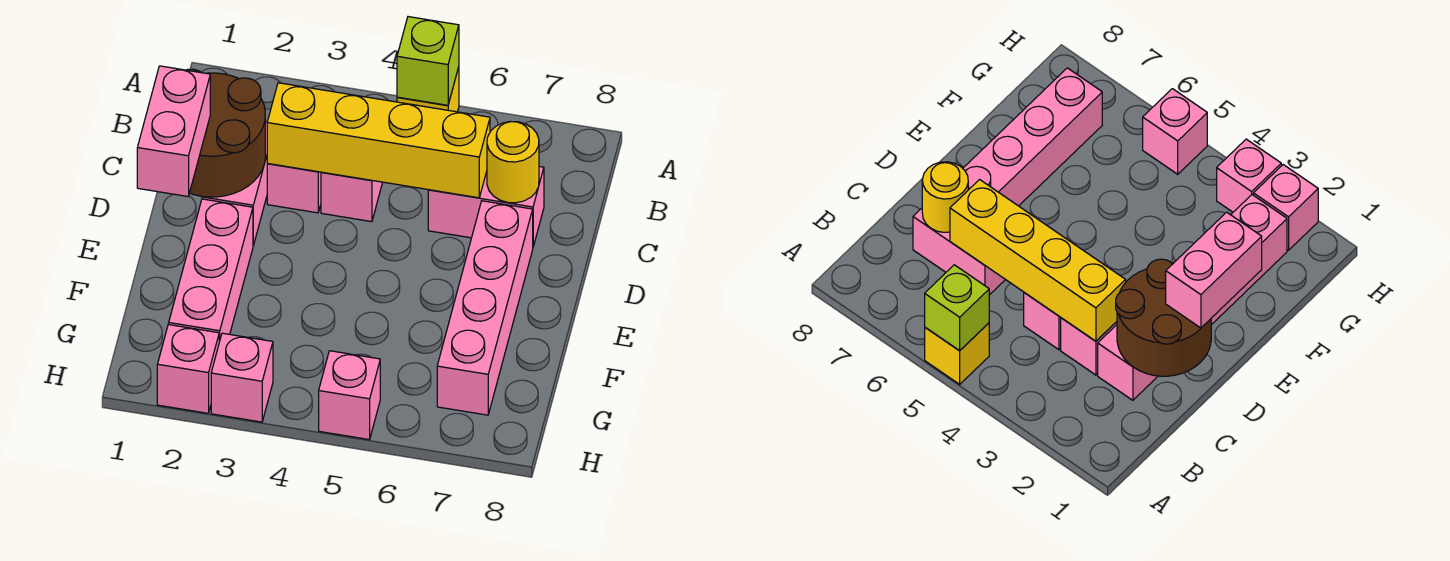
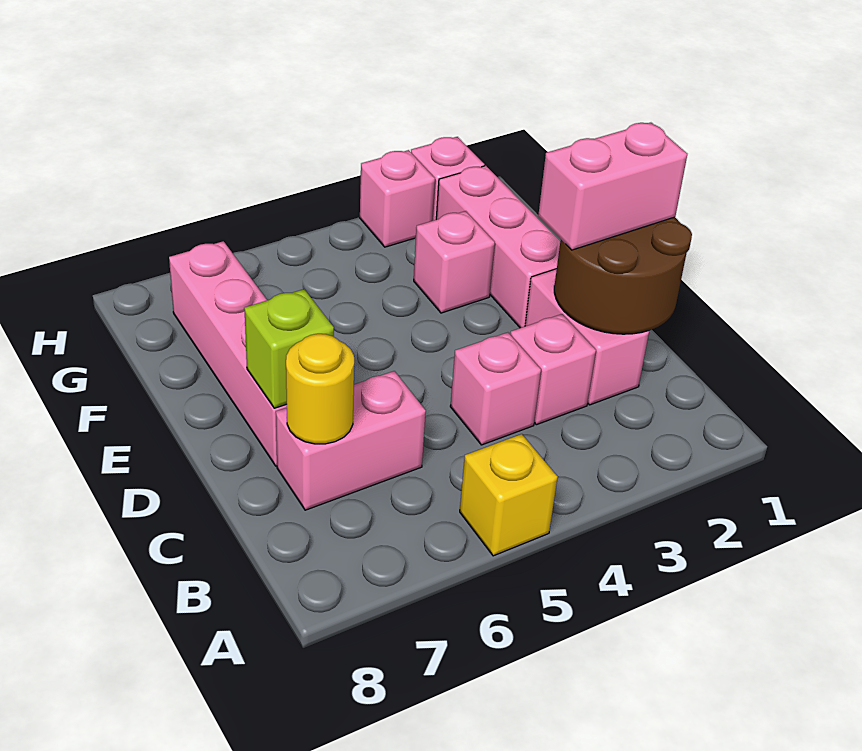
lime 1x1 brick [397,17,459,105] -> lime 1x1 brick moved to [244,289,334,408]
yellow 1x4 brick [267,83,490,198] -> none
pink 1x2 brick [137,66,210,197] -> pink 1x2 brick turned to [538,123,687,250]
pink 1x1 brick [319,351,380,440] -> pink 1x1 brick moved to [414,211,495,313]

